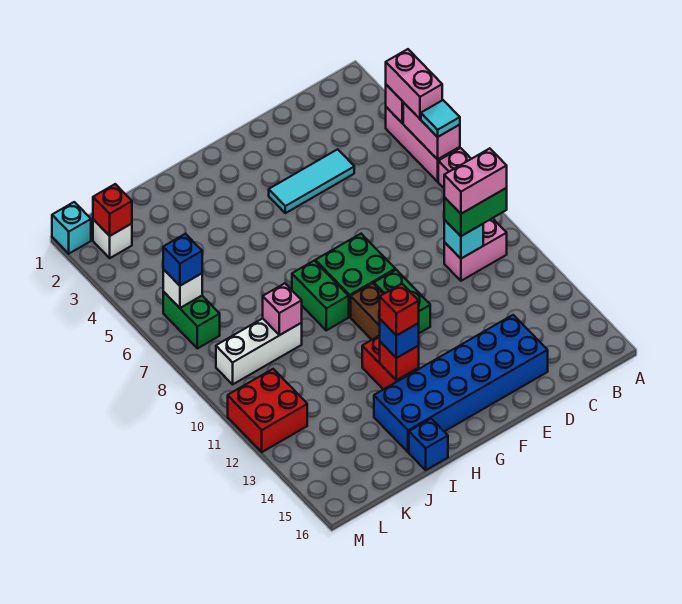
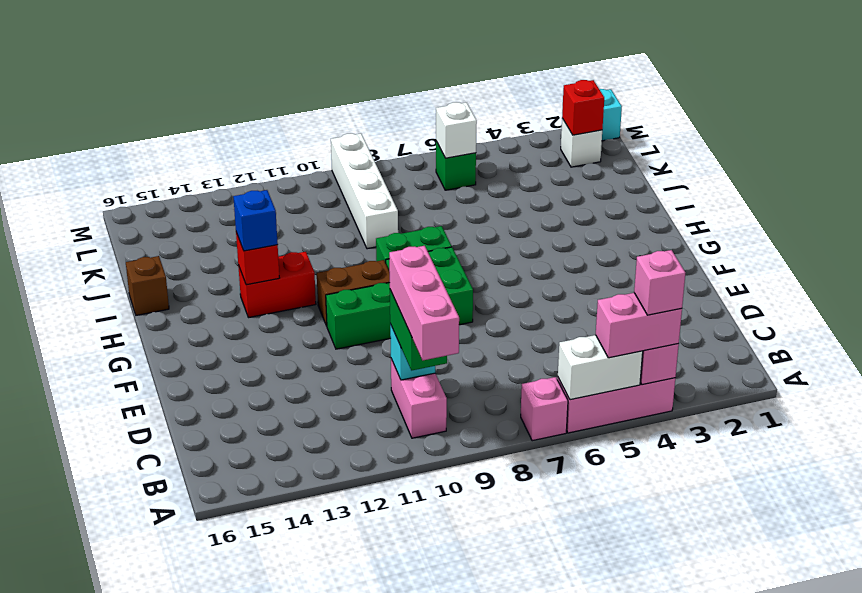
pink 1x2 brick [403,102,460,160] -> white 1x2 brick [558,335,643,400]
cyan 1x1 tile [421,100,460,137] -> none
pink 1x2 brick [444,148,507,214] -> pink 1x3 brick [389,246,459,360]
cyan 1x3 tile [269,149,354,213] -> none
blue 2x6 brick [374,315,548,452] -> none
red 1x1 brick [380,284,419,336] -> none
blue 1x1 brick [409,419,448,470] -> brown 1x1 brick [126,256,169,315]
white 1x3 brick [216,319,302,384] -> white 1x4 brick [331,133,398,249]
pink 1x1 brick [263,283,302,335] -> pink 1x1 brick moved to [634,250,685,315]
green 1x2 brick [163,292,220,348] -> green 1x1 brick [436,141,476,190]
blue 1x1 brick [163,234,202,286] -> none
red 2x2 brick [228,369,307,452] -> none

